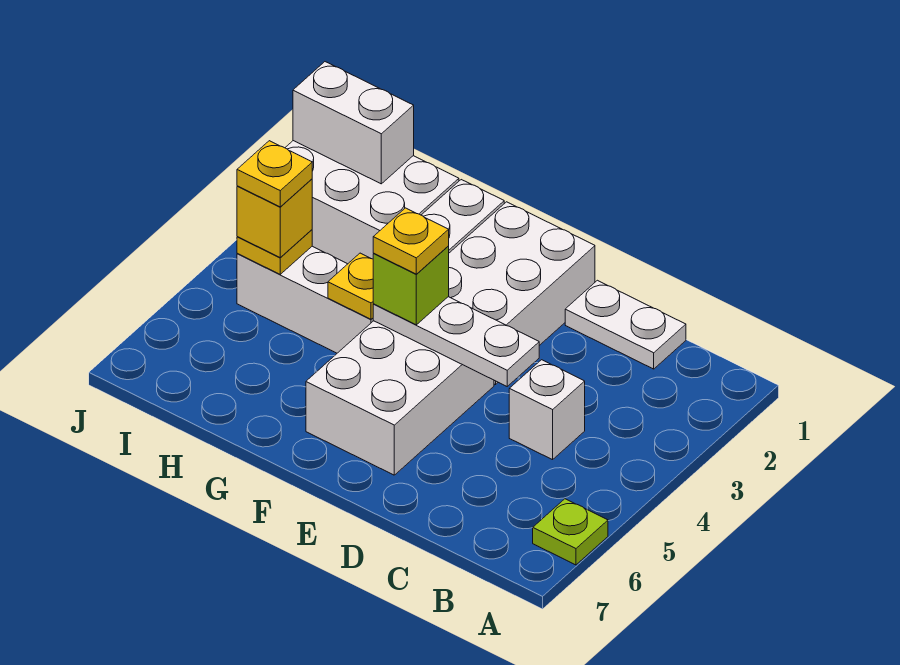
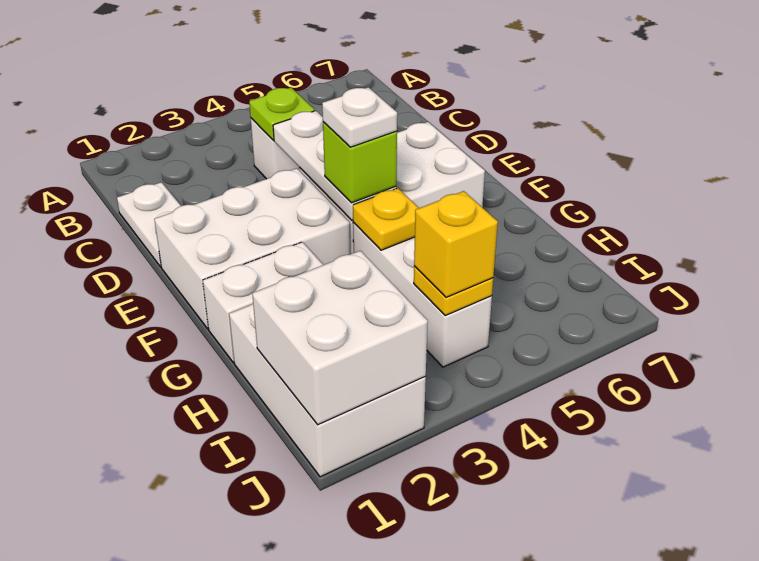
lime 1x1 plate [533,499,608,565] -> lime 1x1 plate moved to [249,88,315,140]
yellow 1x1 plate [373,208,449,274] -> white 1x1 plate [322,87,397,147]
white 1x2 brick [293,62,414,184] -> white 2x2 brick [252,251,428,425]
yellow 1x1 plate [237,141,312,207] -> none

